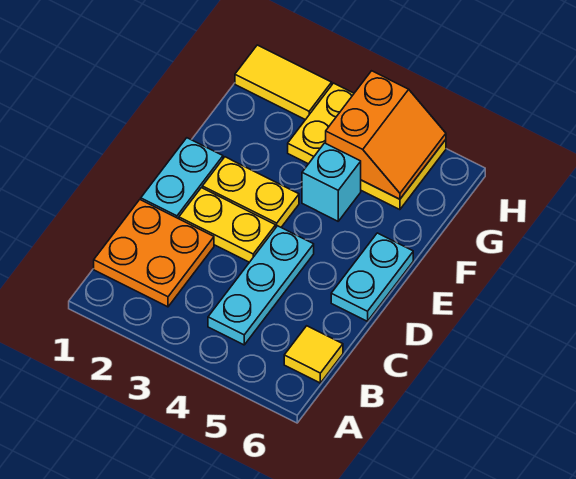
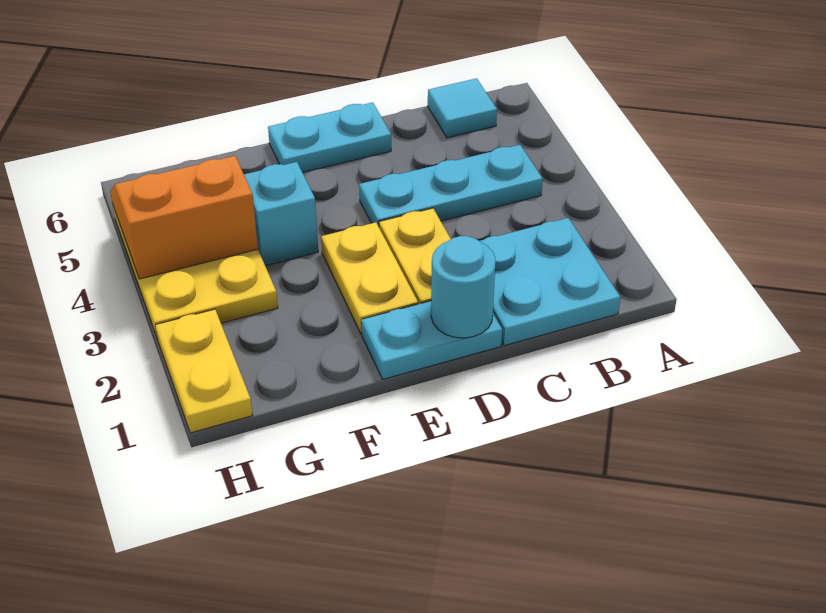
orange 2x2 plate [94,200,214,307] -> cyan 2x2 plate [480,218,620,346]
yellow 1x1 tile [284,326,343,383] -> cyan 1x1 tile [428,78,497,138]
none -> cyan 1x1 round brick [431,236,496,338]
yellow 1x2 tile [235,45,332,120] -> yellow 1x2 plate [155,309,252,433]

